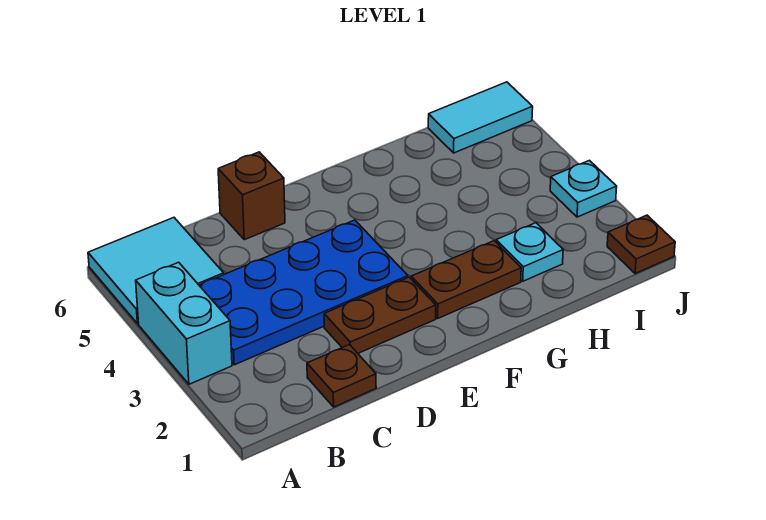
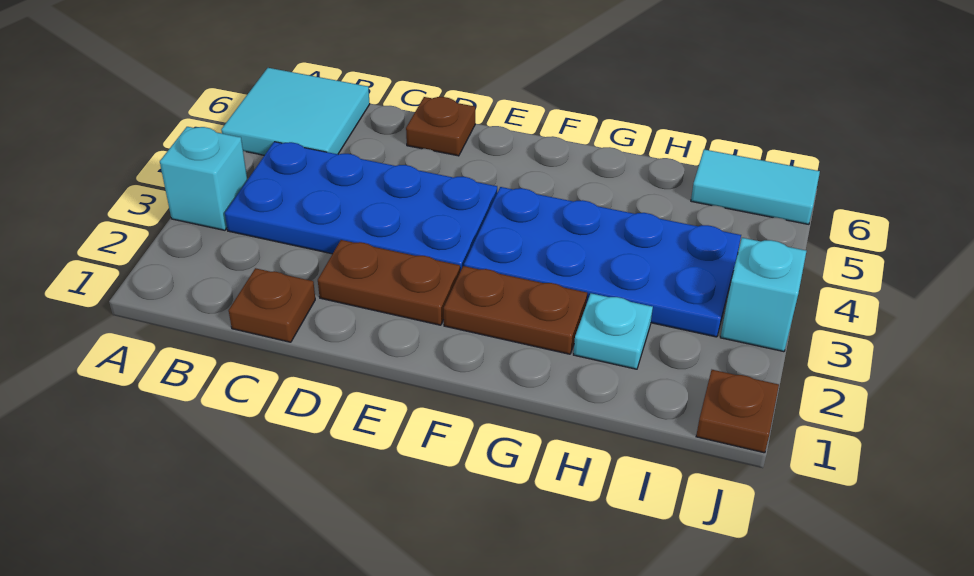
cyan 1x2 brick [136,262,232,384] -> cyan 1x1 brick [160,127,247,230]
brown 1x1 brick [218,152,285,240] -> brown 1x1 plate [406,97,475,156]
none -> blue 2x4 plate [464,187,741,337]
cyan 1x1 plate [550,160,617,217] -> cyan 1x1 brick [720,238,806,352]

